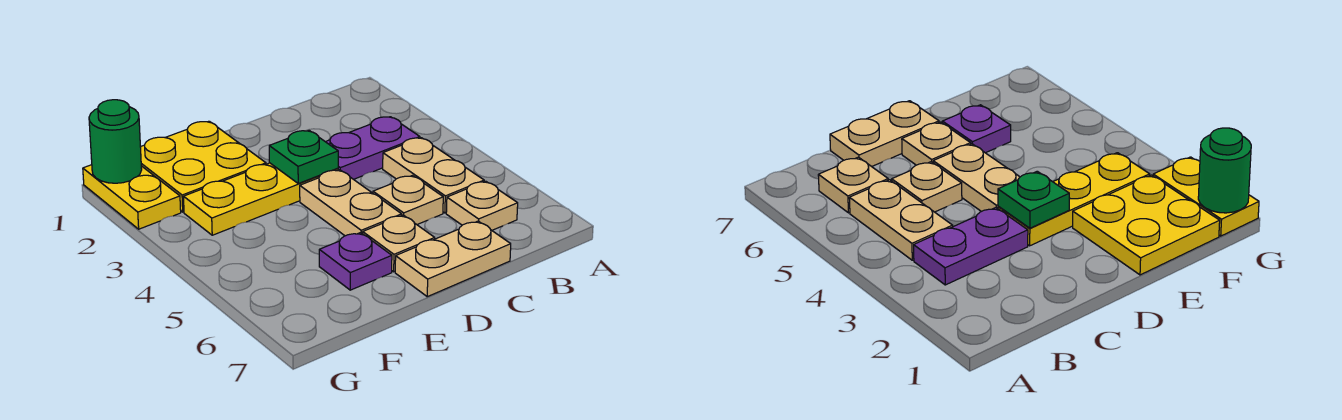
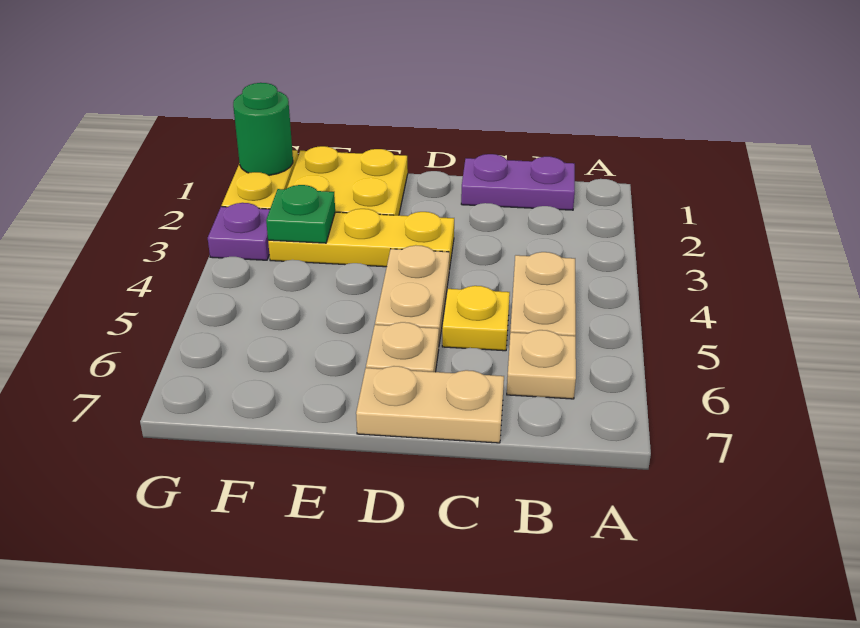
purple 1x2 plate [326,117,420,179] -> purple 1x2 plate moved to [461,154,575,210]
tan 1x1 plate [373,176,443,224] -> yellow 1x1 plate [442,286,510,351]
green 1x1 plate [269,131,338,183] -> green 1x1 plate moved to [266,185,335,243]
purple 1x1 plate [319,233,392,290] -> purple 1x1 plate moved to [208,203,270,260]

